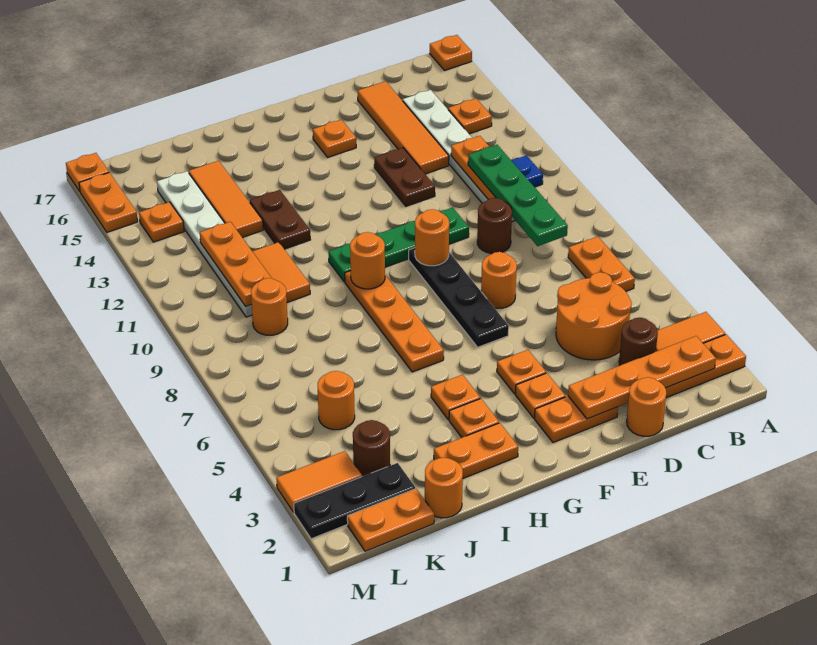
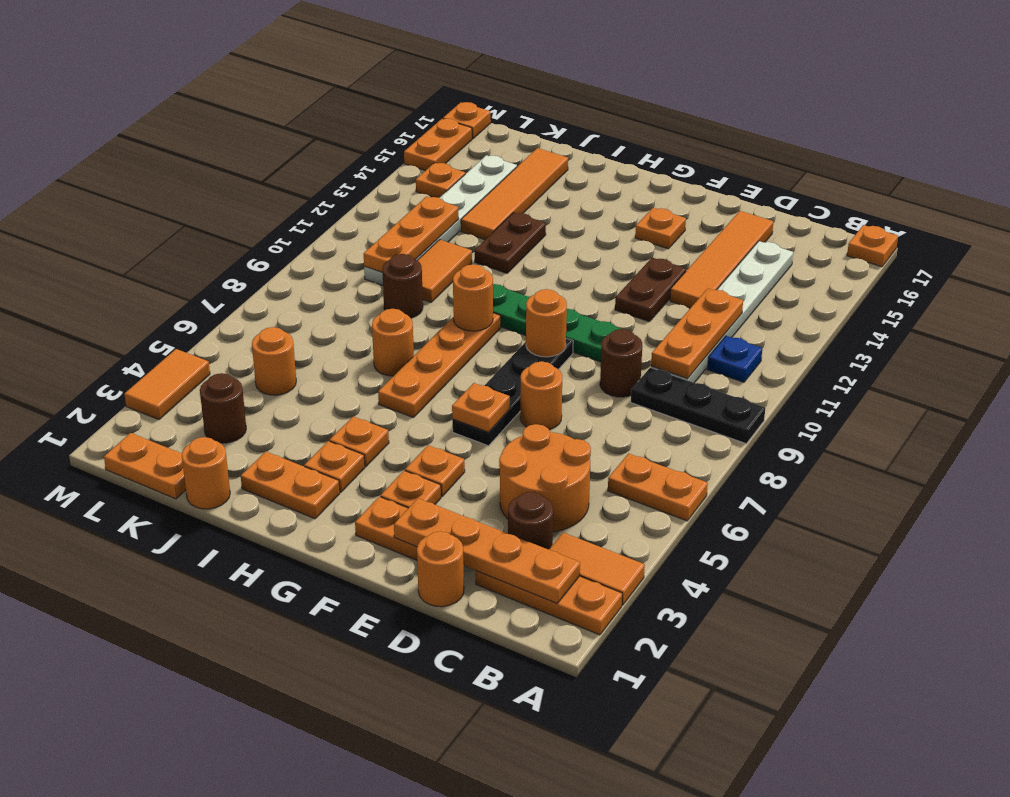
orange 1x2 plate [568,237,635,291] -> orange 1x2 plate turned to [608,453,708,521]
orange 1x1 plate [448,99,492,134] -> orange 1x1 plate moved to [452,383,510,432]
green 1x4 plate [468,145,568,246] -> none
none -> brown 1x1 round brick [382,254,423,318]
orange 1x3 tile [189,161,263,238] -> orange 1x4 tile [461,148,568,240]
black 1x3 plate [294,463,415,539] -> black 1x3 plate moved to [631,368,765,444]
orange 1x1 round brick [251,278,288,335] -> orange 1x1 round brick moved to [372,309,414,376]
orange 1x2 tile [276,451,362,512] -> orange 1x2 tile turned to [124,349,210,420]

